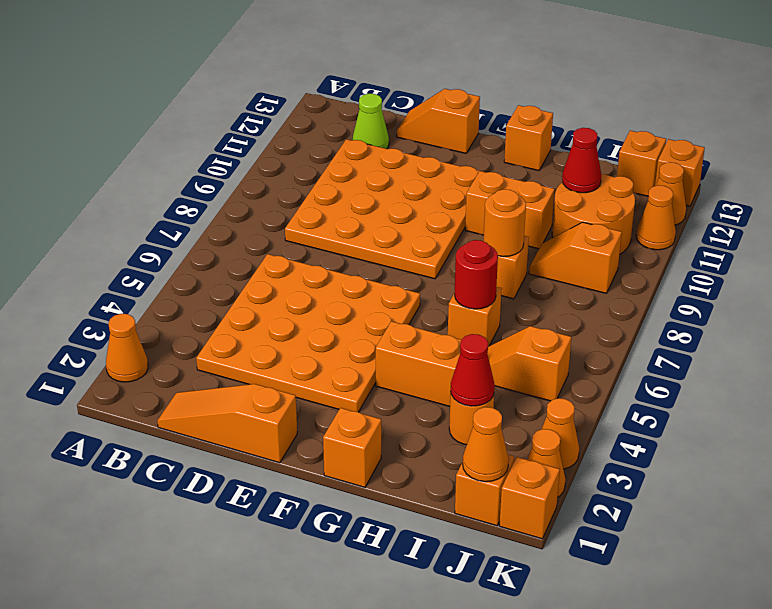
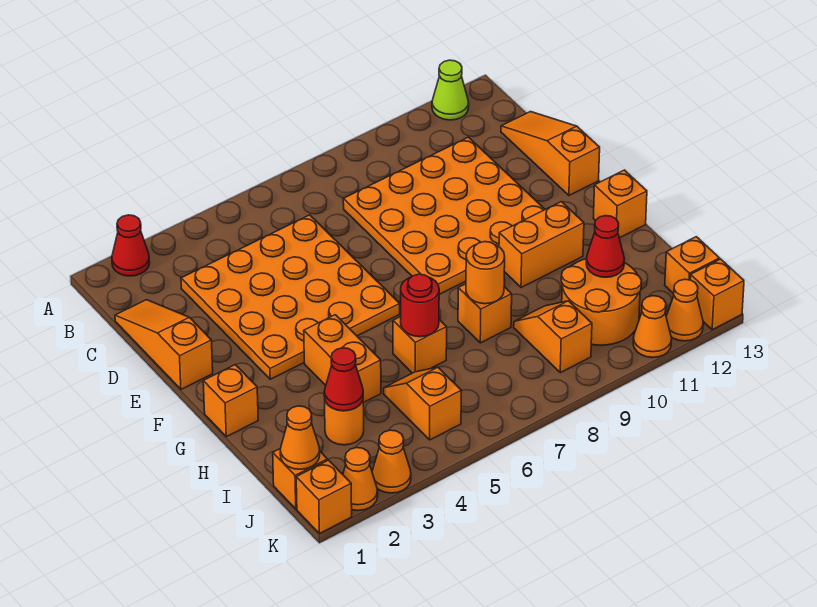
orange 1x1 cone [106,314,148,382] -> red 1x1 cone [112,215,150,276]
lime 1x1 cone [353,94,389,149] -> lime 1x1 cone moved to [432,60,469,120]
orange 1x2 slope [397,89,480,153] -> orange 1x3 slope [501,112,600,195]
orange 1x2 brick [465,171,555,249] -> orange 1x2 brick turned to [499,202,584,288]

